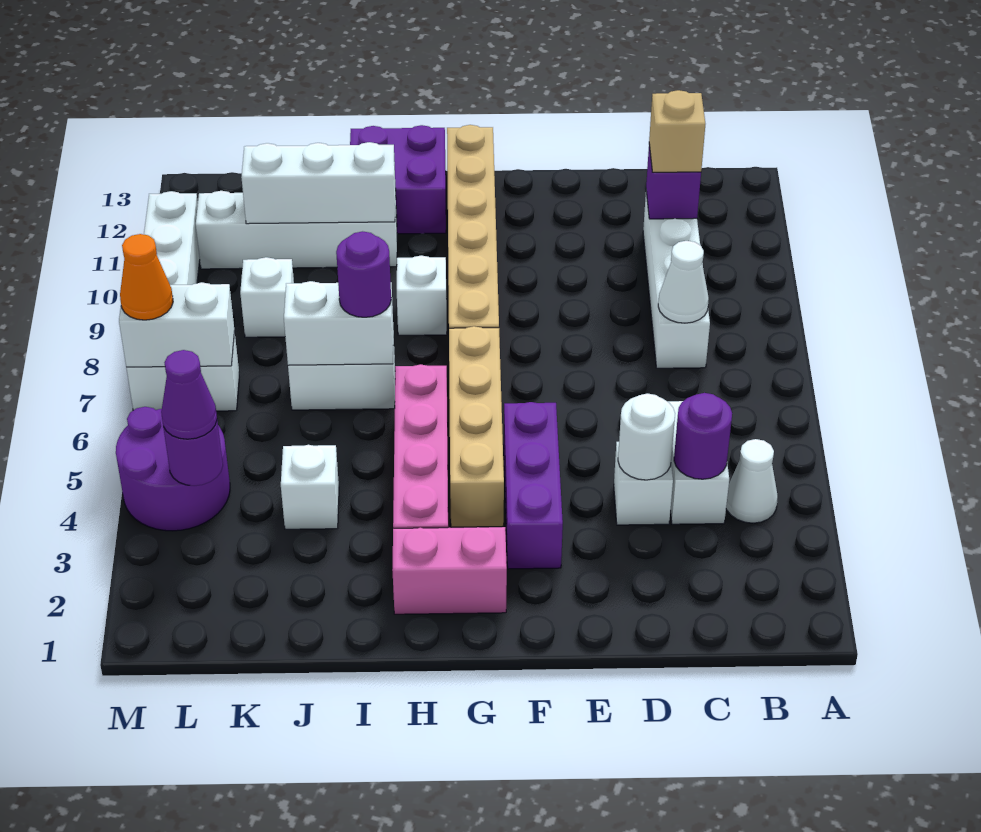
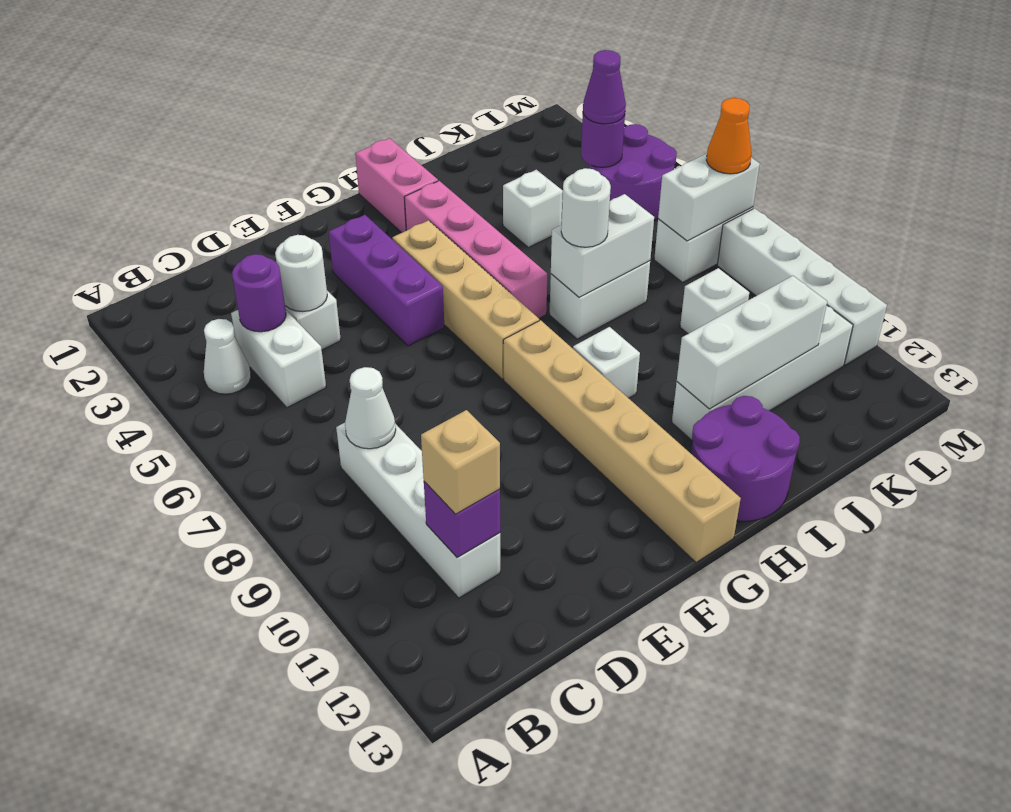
pink 1x2 brick [392,527,507,614] -> pink 1x2 brick turned to [355,138,438,233]
purple 2x2 brick [350,125,446,234] -> purple 2x2 round brick [691,396,800,521]
purple 1x1 round brick [336,231,391,317] -> white 1x1 round brick [561,168,611,247]

